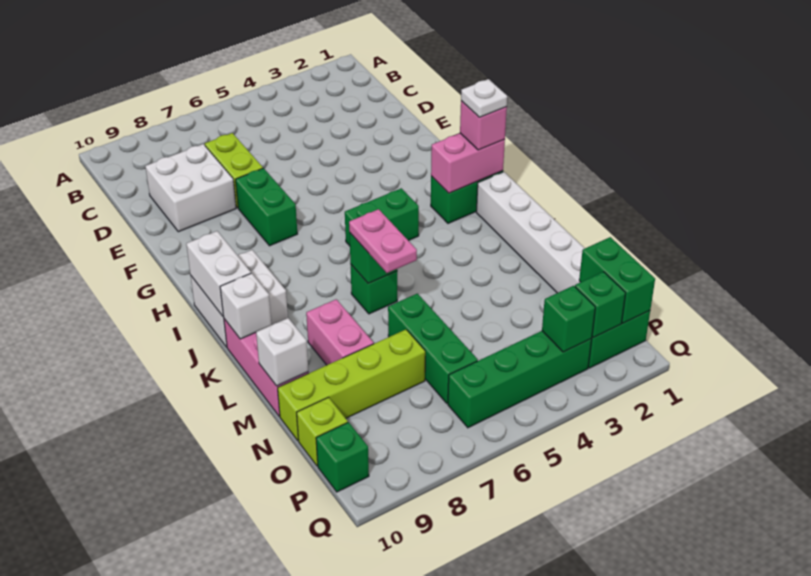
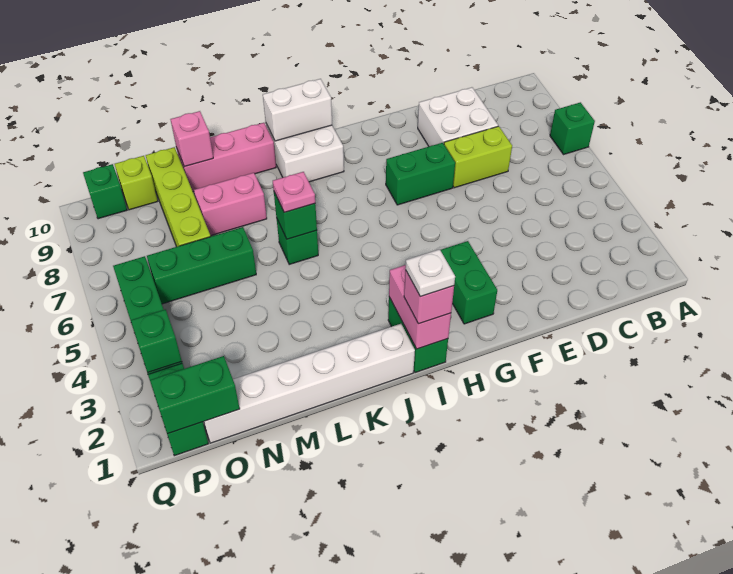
green 1x2 brick [345,188,419,246] -> green 1x2 brick moved to [441,241,497,324]
pink 1x2 plate [349,209,417,273] -> pink 1x1 plate [273,172,315,212]
white 1x1 brick [220,273,271,339] -> none
white 1x1 brick [256,318,308,386] -> pink 1x1 brick [170,111,213,167]
green 1x1 brick [575,272,626,338] -> green 1x1 brick moved to [550,102,595,154]

